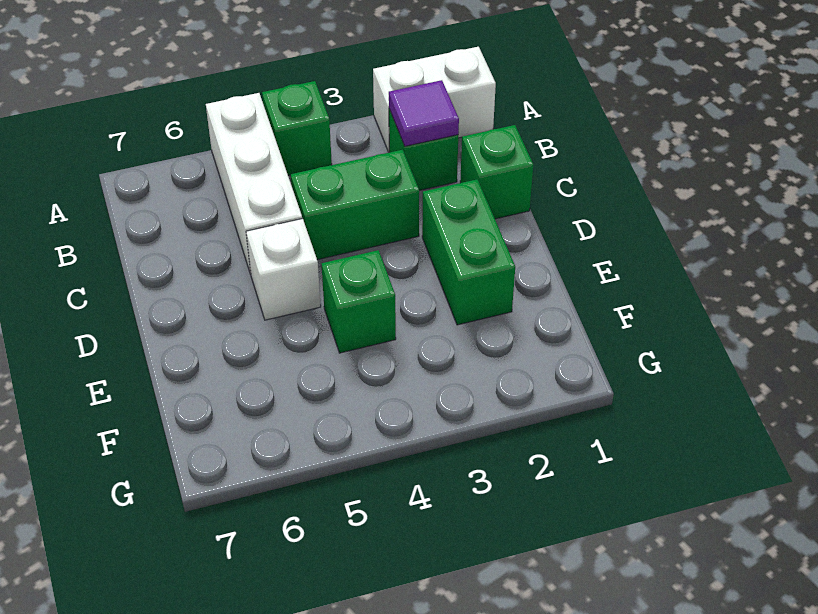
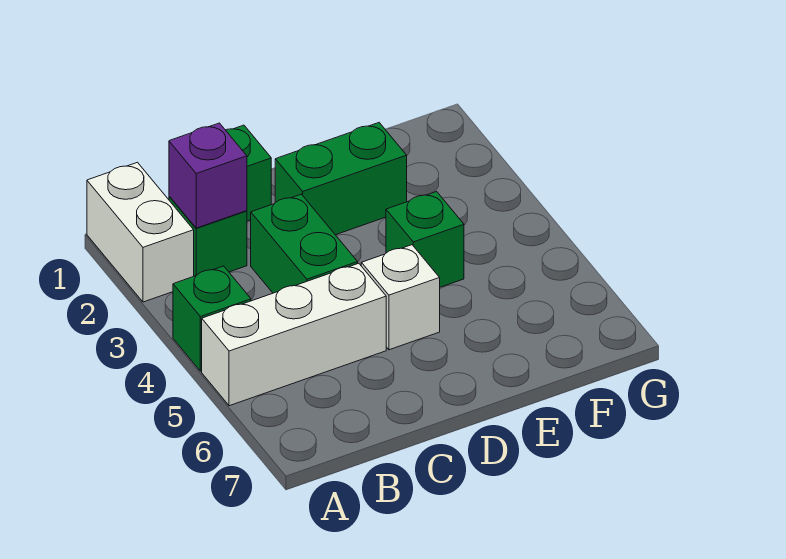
purple 1x1 tile [389,80,459,146] -> purple 1x1 brick [169,123,247,228]

